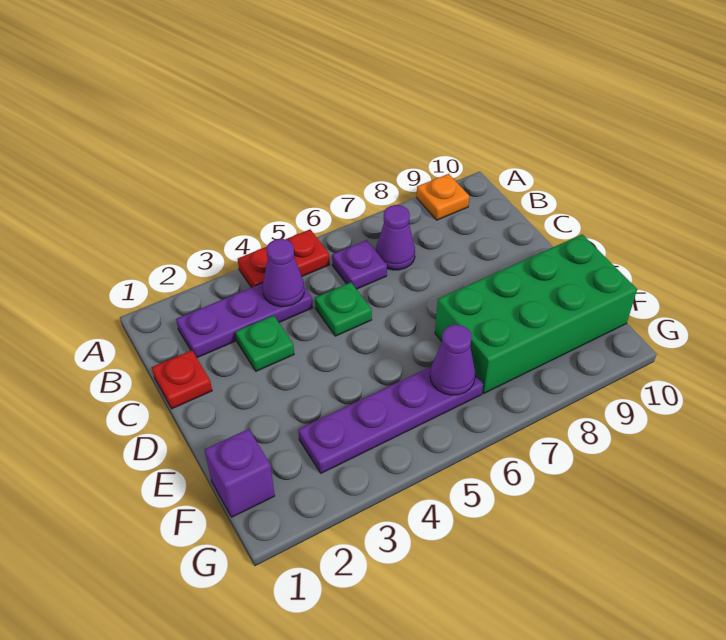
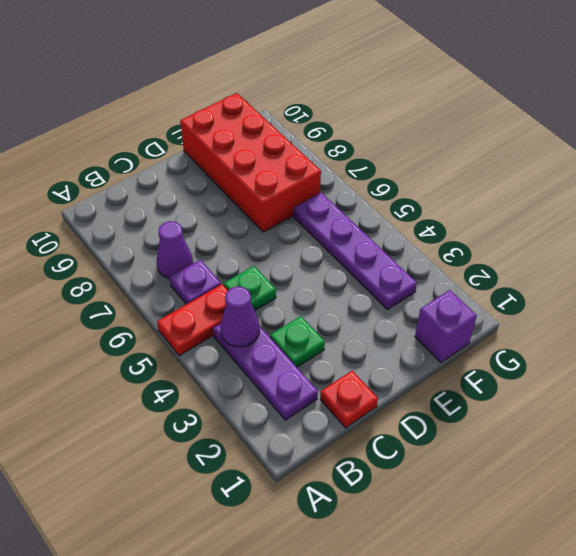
red 1x2 plate [238,229,330,288] -> red 1x2 plate turned to [157,284,228,356]
orange 1x1 plate [416,174,469,220] -> none
green 2x4 brick [435,234,637,393] -> red 2x4 brick [180,93,321,232]
purple 1x1 cone [430,325,475,395] -> none

